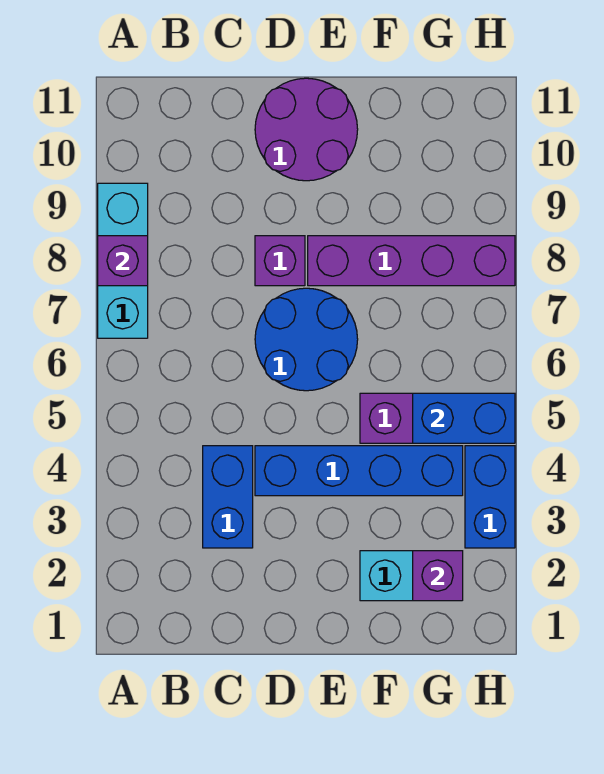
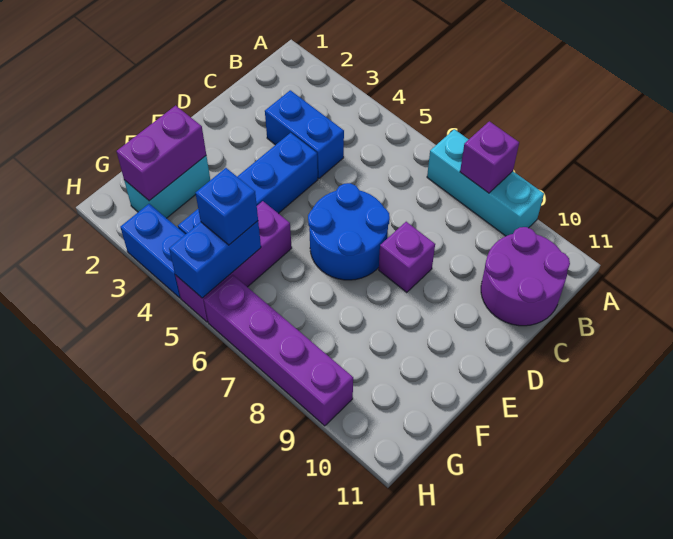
purple 2x2 round brick [255,78,358,181] -> purple 2x2 round brick moved to [481,227,570,326]
purple 1x4 brick [308,236,515,286] -> purple 1x4 brick turned to [204,275,353,426]
purple 1x1 brick [413,551,463,601] -> purple 1x2 brick [116,105,206,201]
none -> blue 1x1 brick [195,168,258,245]

